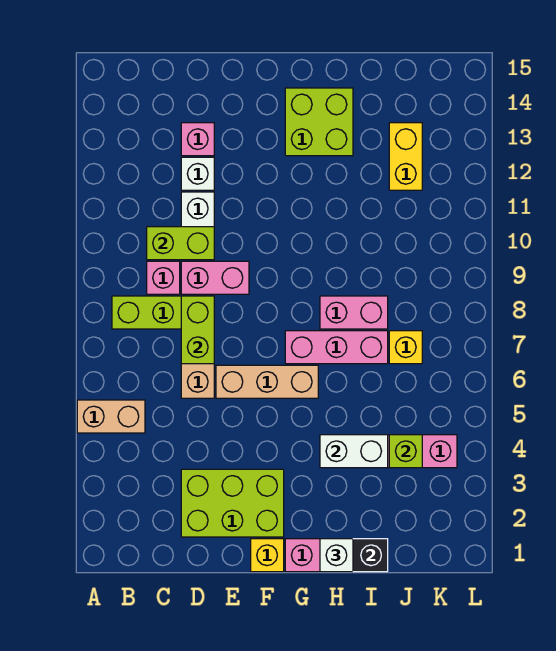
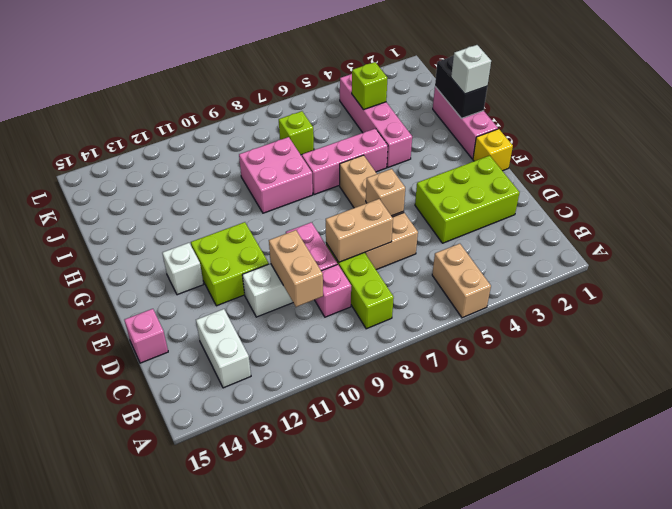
lime 1x2 brick [147,227,214,260] -> tan 1x2 brick [269,230,323,307]
lime 2x3 brick [181,469,284,537] -> lime 2x3 brick turned to [415,156,520,243]
lime 1x2 brick [181,296,214,364] -> tan 1x2 brick [326,199,393,262]
white 1x1 brick [181,157,214,190] -> white 1x1 brick moved to [162,243,204,295]
pink 1x1 brick [181,123,214,156] -> pink 1x1 brick moved to [124,309,168,363]
none -> tan 1x1 brick [366,169,405,216]
pink 1x3 brick [285,331,388,364] -> pink 1x3 brick turned to [302,129,388,195]
lime 2x2 brick [285,88,353,156] -> lime 2x2 brick moved to [191,222,269,306]
white 1x2 brick [320,435,388,468] -> white 1x2 brick moved to [196,309,251,388]
pink 1x2 brick [320,296,388,329] -> pink 2x2 brick [239,137,313,213]
yellow 1x1 brick [389,331,422,364] -> lime 1x1 brick [279,111,314,155]
yellow 1x2 brick [389,123,422,190] -> none

